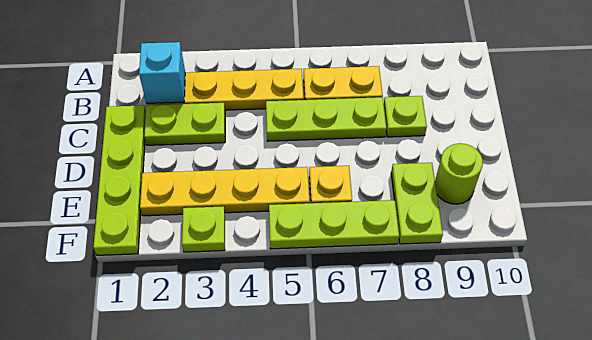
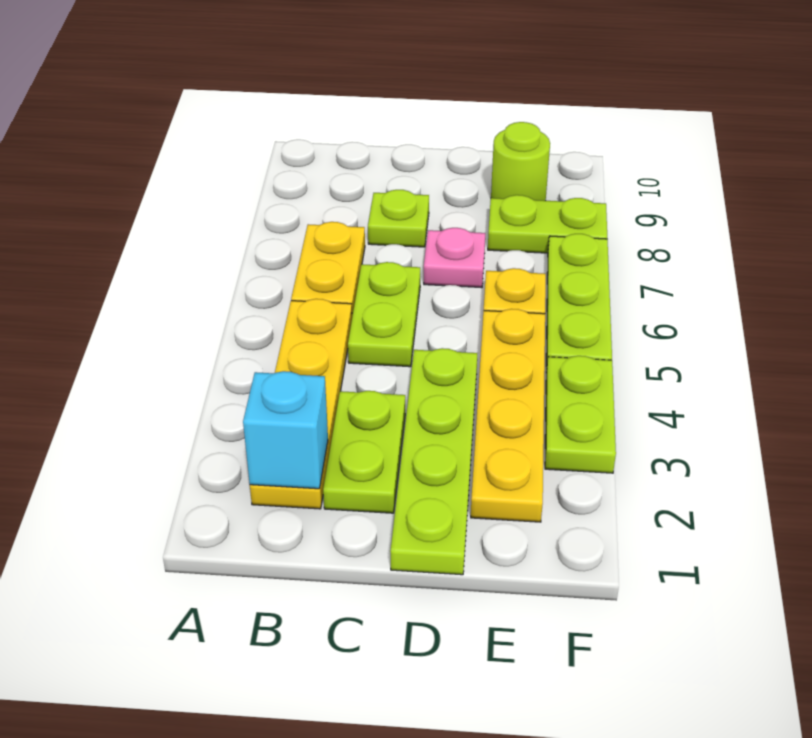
lime 1x4 plate [93,105,146,255] -> lime 1x4 plate turned to [390,348,477,575]
lime 1x3 plate [266,97,386,141] -> lime 1x2 plate [348,262,420,367]
none -> pink 1x1 plate [424,228,485,288]
lime 1x1 plate [182,206,225,252] -> lime 1x2 plate [545,356,616,473]

